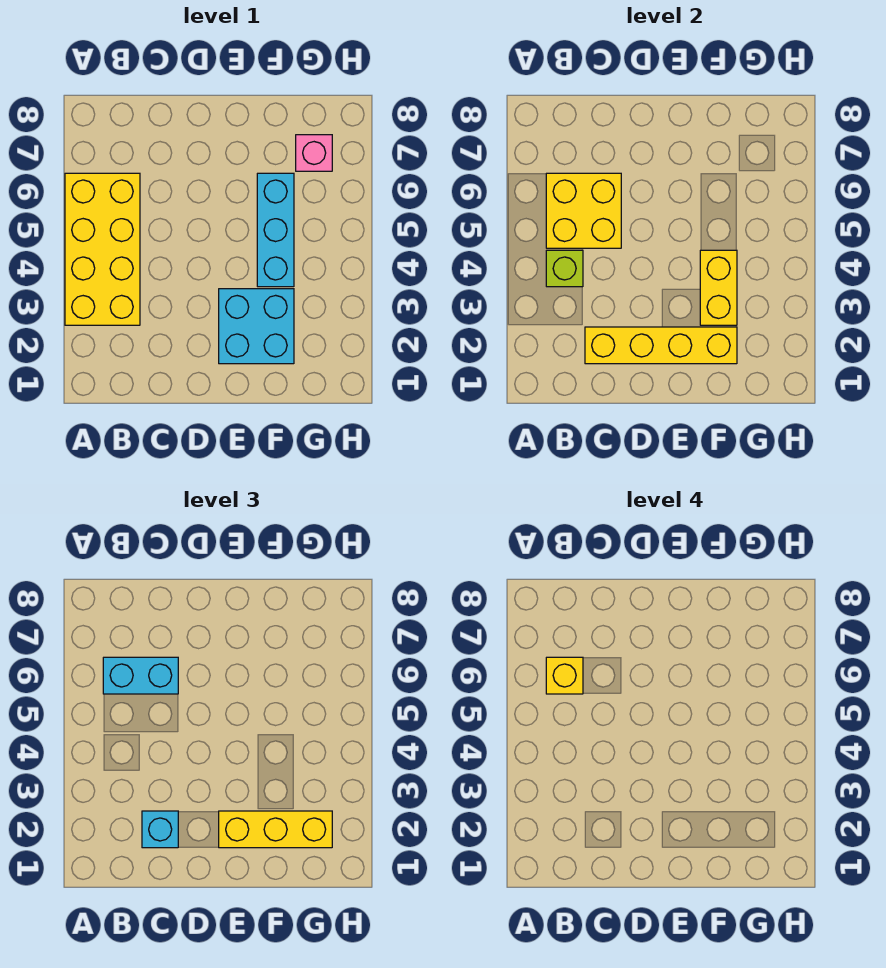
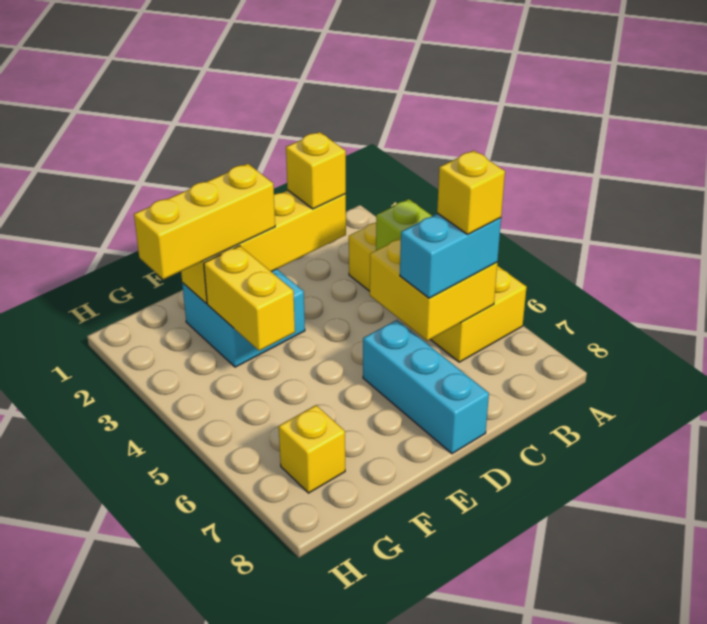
cyan 1x1 brick [142,811,178,848] -> yellow 1x1 brick [286,132,346,209]
cyan 1x3 brick [257,173,294,287] -> cyan 1x3 brick moved to [363,320,489,454]
pink 1x1 brick [296,135,332,171] -> yellow 1x1 brick [279,405,345,493]

